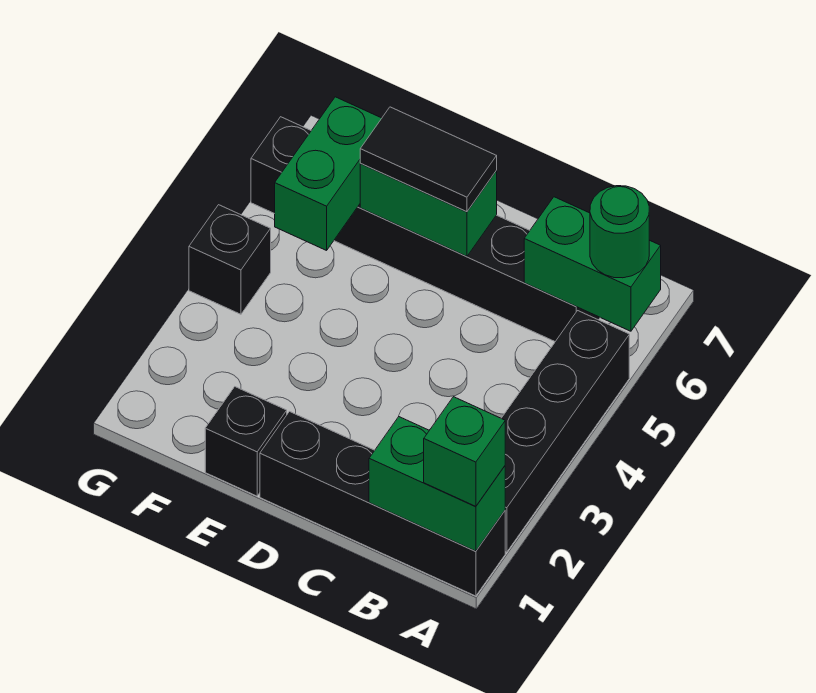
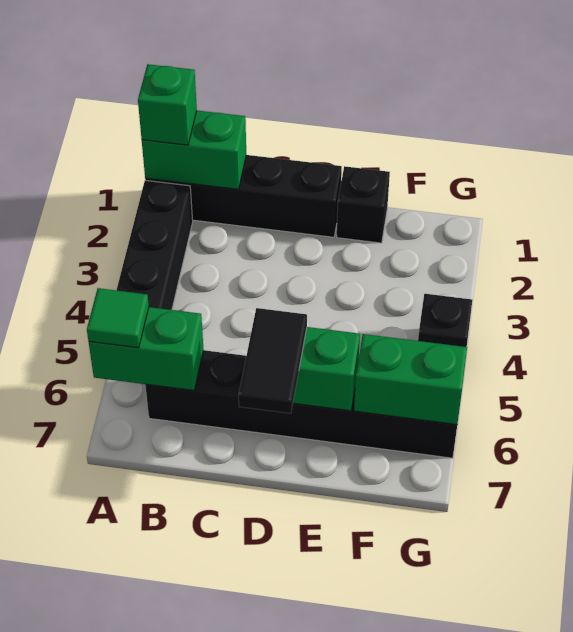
green 1x1 round brick [590,186,649,278] -> green 1x1 tile [87,288,149,348]
black 1x2 tile [360,107,497,212] -> black 1x2 tile turned to [239,308,307,413]
green 1x2 brick [275,97,382,250] -> green 1x2 brick turned to [354,334,467,425]

